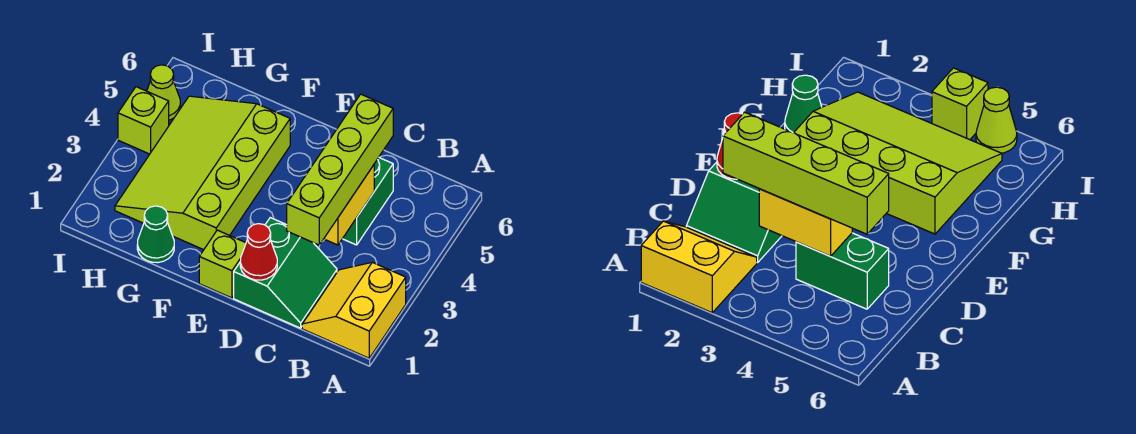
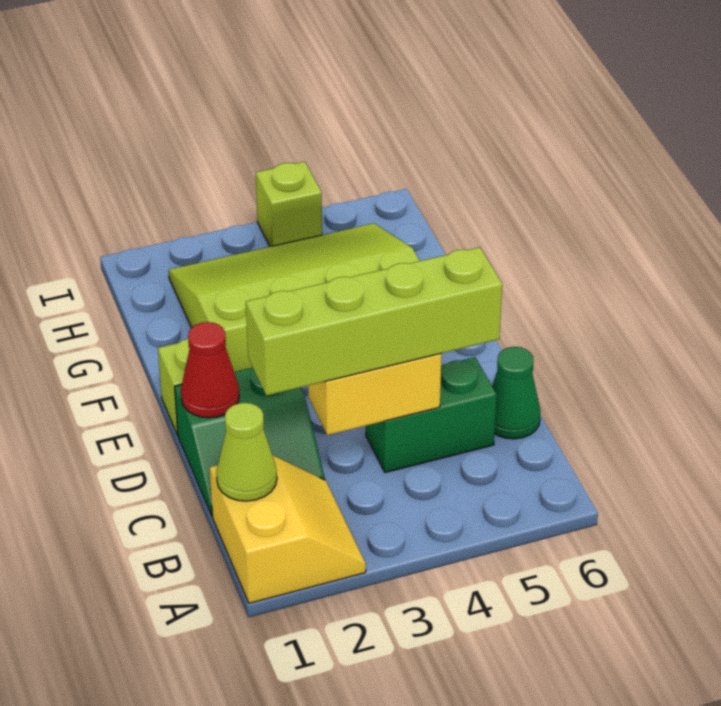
yellow 2x2 slope [302,262,406,358] -> yellow 2x2 slope turned to [210,455,366,603]
green 1x1 cone [137,206,174,263] -> green 1x1 cone moved to [492,347,540,439]
lime 1x1 cone [147,65,180,120] -> lime 1x1 cone moved to [216,403,277,501]

